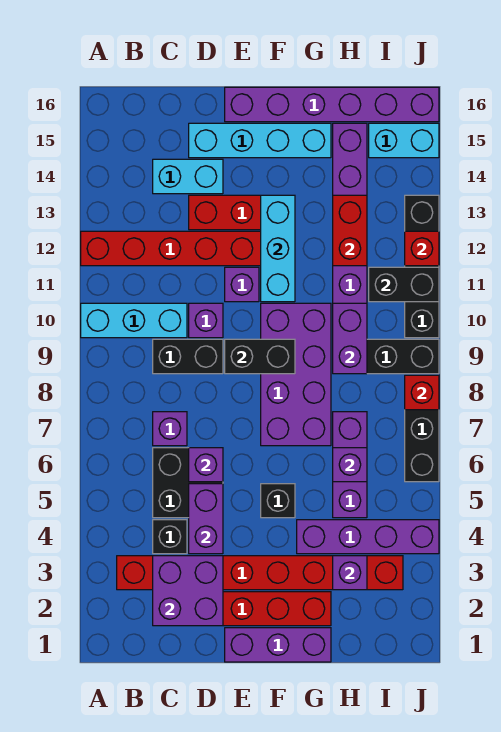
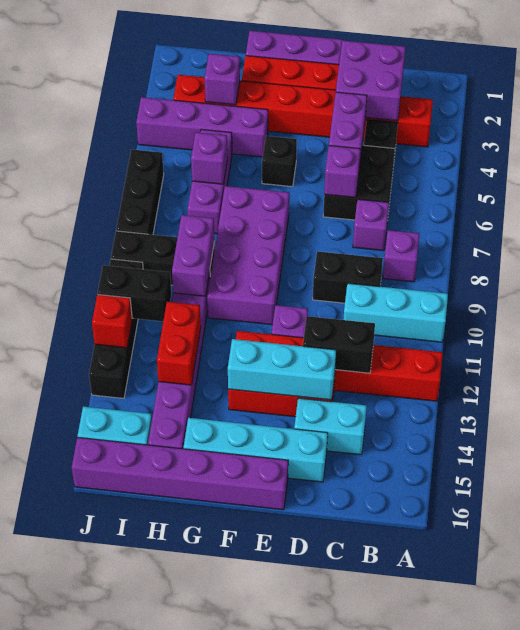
purple 1x1 brick [189,303,223,338] -> purple 1x1 brick moved to [383,230,419,282]
black 1x2 brick [225,339,295,374] -> black 1x2 brick moved to [303,316,375,373]
cyan 1x3 brick [261,195,295,302] -> cyan 1x3 brick turned to [228,339,336,400]
red 1x1 brick [405,375,439,410] -> none

